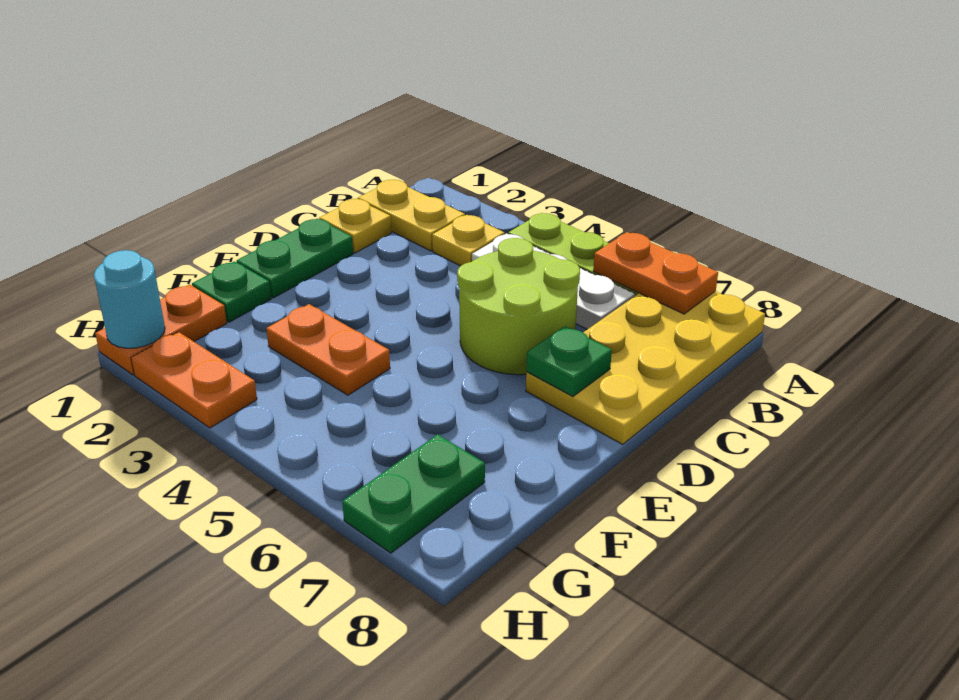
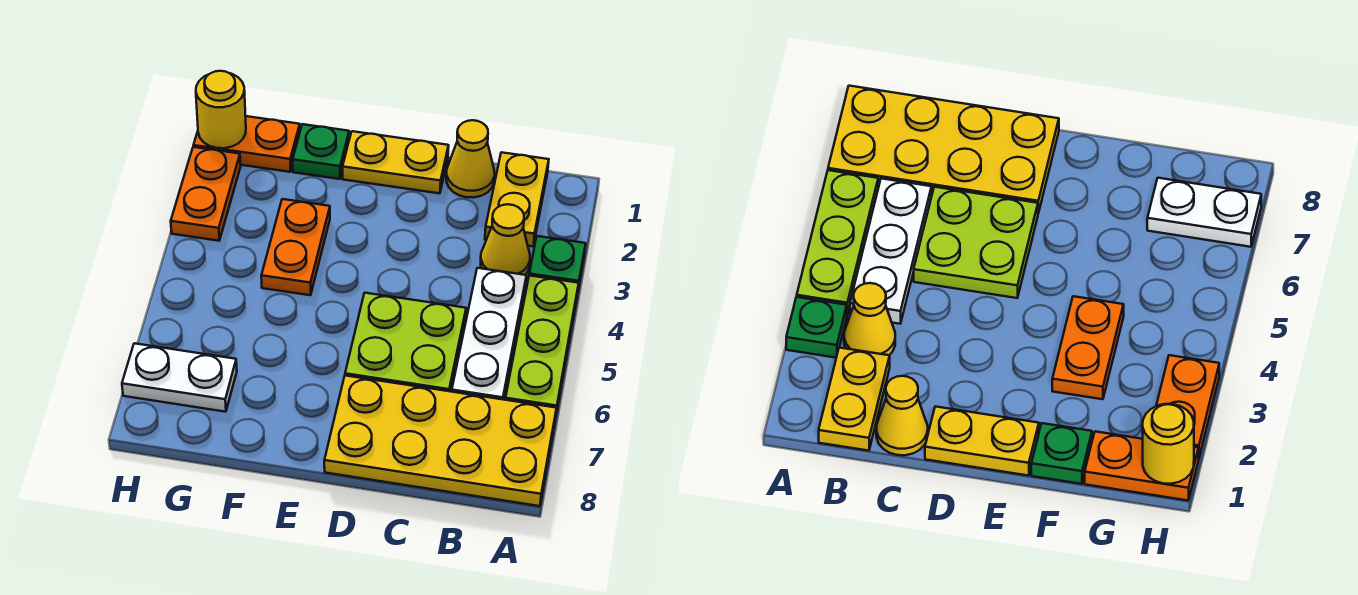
orange 1x2 plate [593,232,718,314] -> none
yellow 1x1 plate [432,215,505,266] -> yellow 1x1 cone [481,204,530,275]
yellow 1x1 plate [319,199,391,253] -> yellow 1x1 cone [446,120,495,198]
lime 2x2 round brick [457,238,580,375] -> lime 2x2 plate [345,293,466,392]
green 1x2 plate [237,219,353,298] -> yellow 1x2 plate [343,131,449,193]
green 1x1 plate [526,326,612,397] -> green 1x1 plate moved to [529,236,586,289]
green 1x2 plate [342,434,485,553] -> white 1x2 plate [122,343,237,412]
cyan 1x1 round brick [94,250,165,348] -> yellow 1x1 round brick [196,71,246,148]

